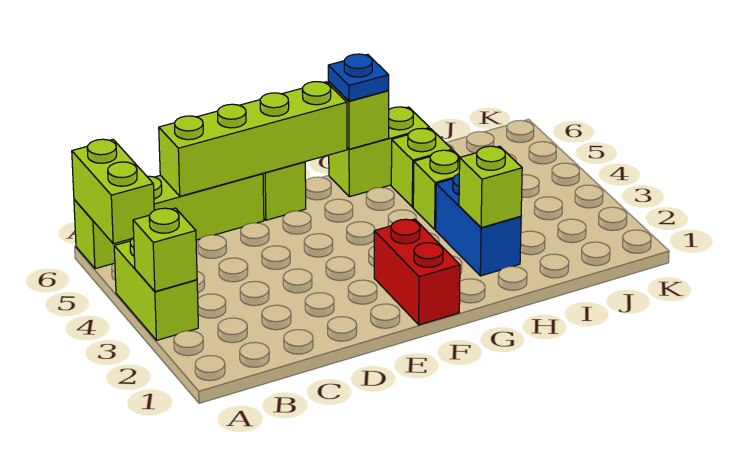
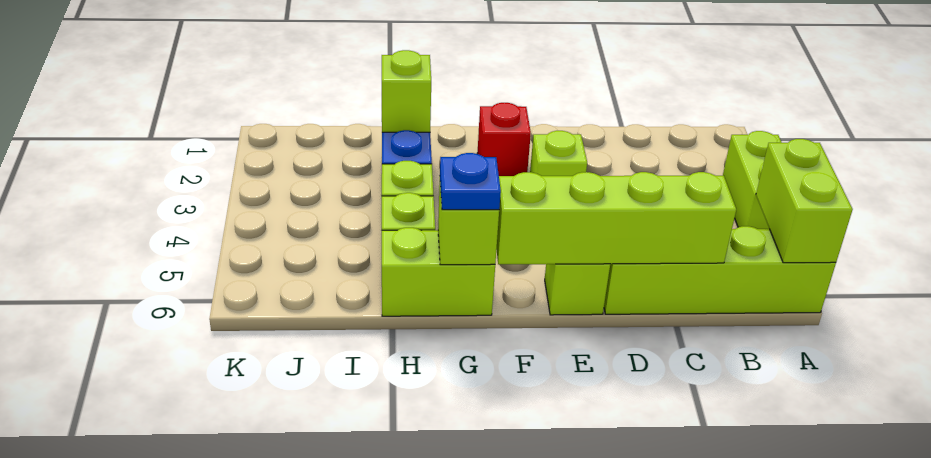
lime 1x1 brick [133,208,197,291] -> lime 1x1 brick moved to [530,131,587,176]
red 1x2 brick [374,219,460,325] -> red 1x1 brick [477,103,531,176]

